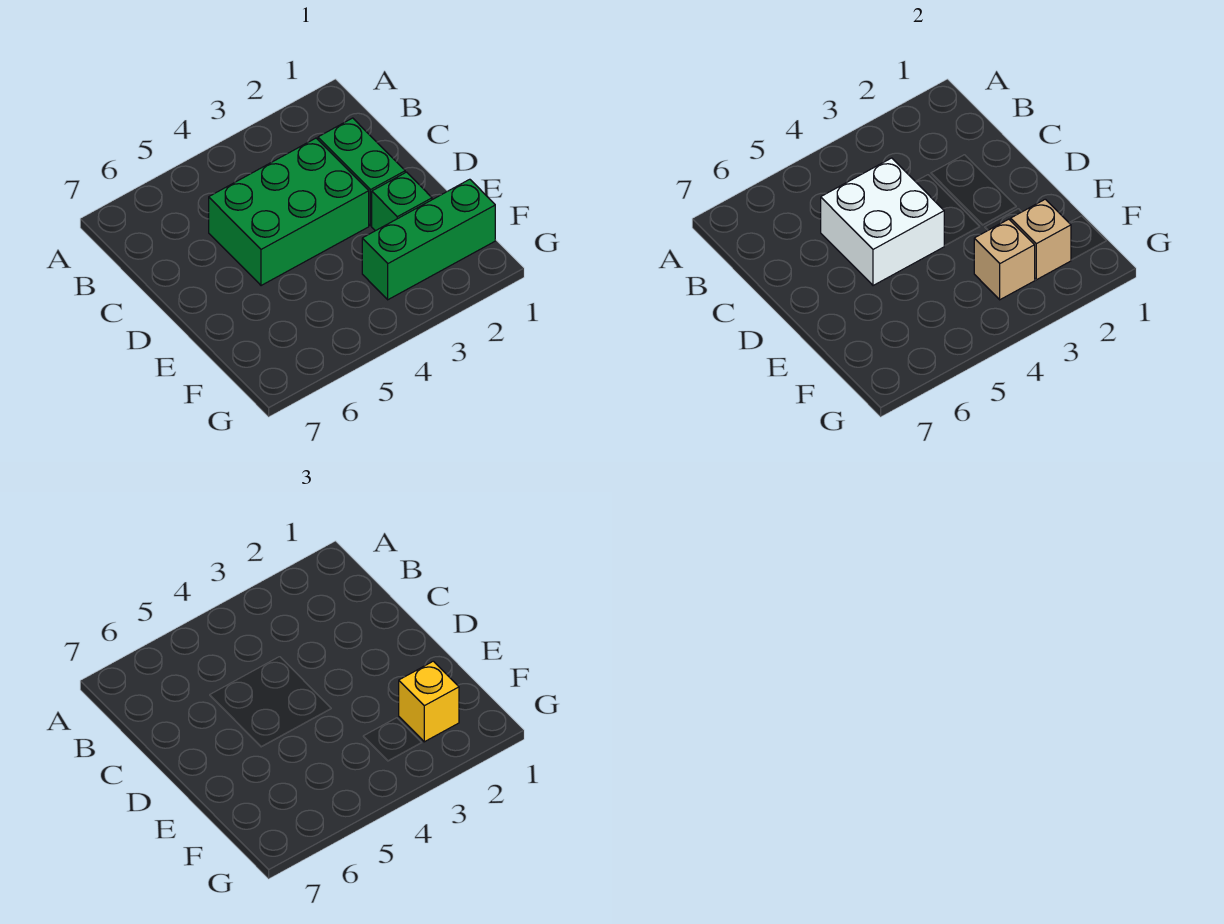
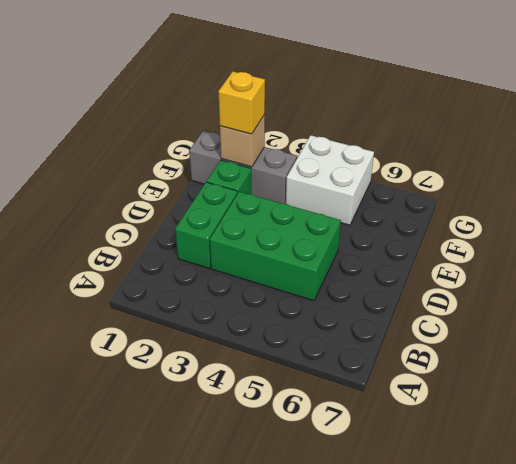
white 2x2 brick [821,158,944,286] -> white 2x2 brick moved to [286,135,374,225]
green 1x3 brick [362,179,495,300] -> grey 1x3 brick [189,131,297,204]
tan 1x1 brick [974,219,1035,300] -> none

